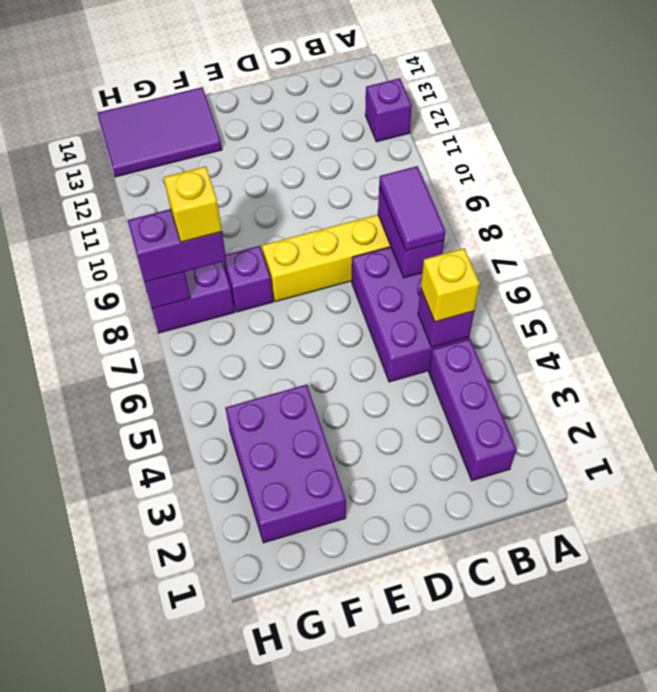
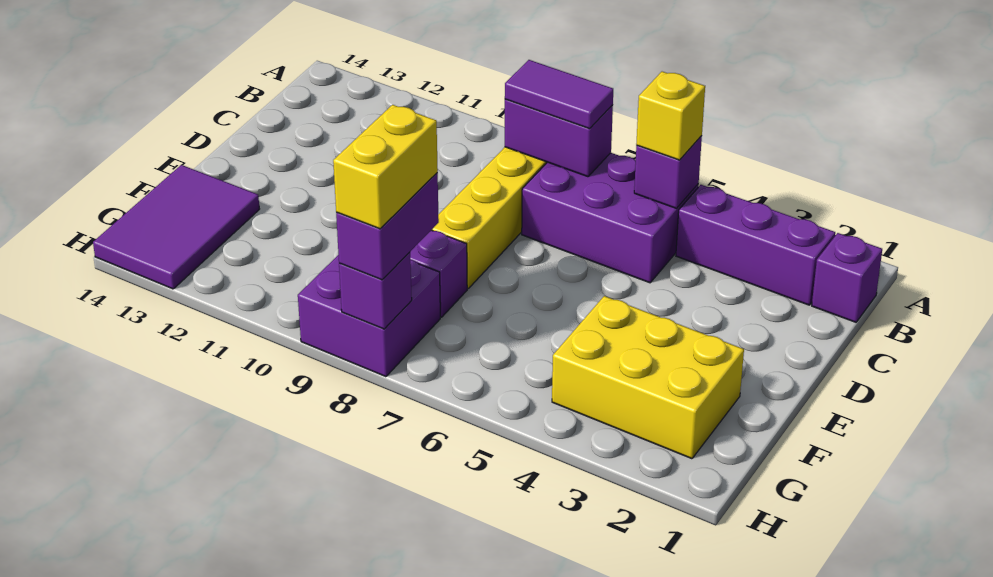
purple 1x1 brick [365,78,412,142] -> purple 1x1 brick moved to [812,233,882,322]
purple 2x3 brick [225,385,346,543] -> yellow 2x3 brick [552,296,744,459]
yellow 1x1 brick [164,166,222,242] -> yellow 1x2 brick [333,105,438,229]

